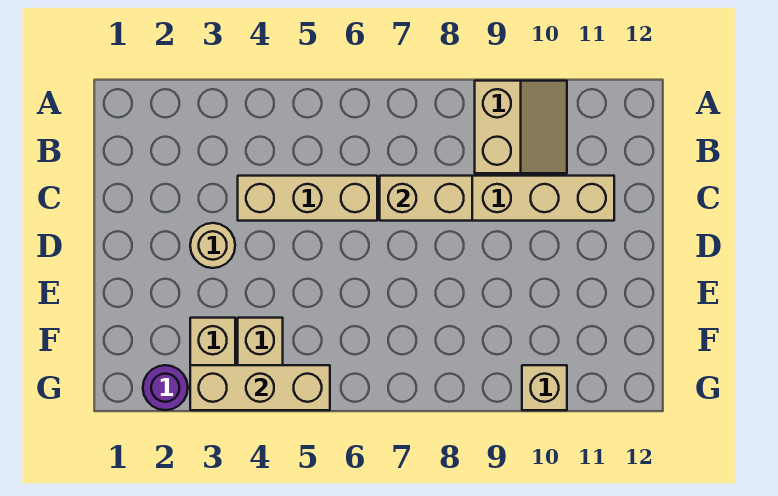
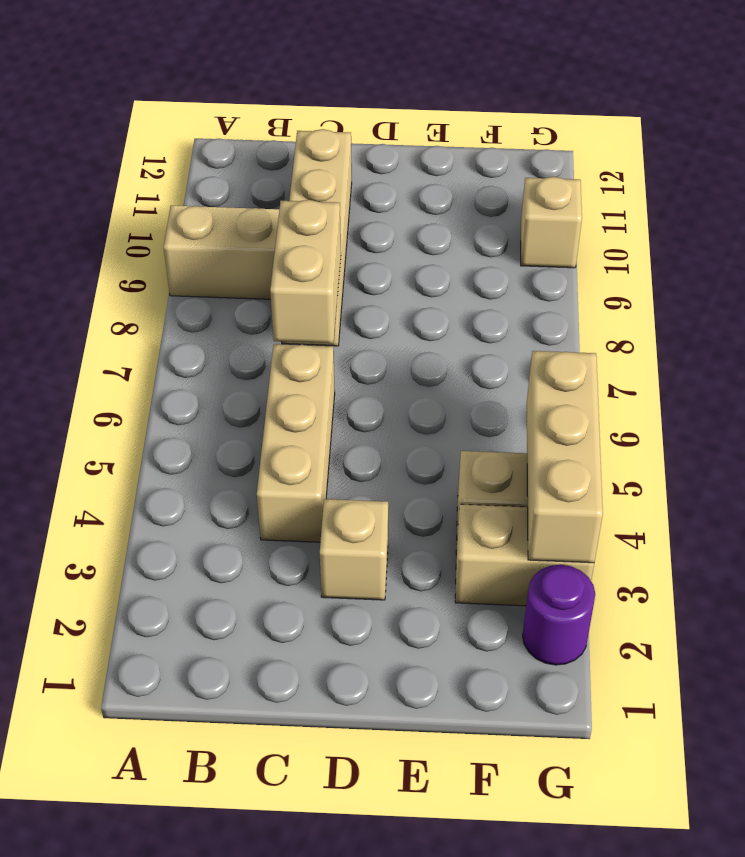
tan 1x1 round brick [190,223,235,268] -> tan 1x1 brick [320,499,388,600]

